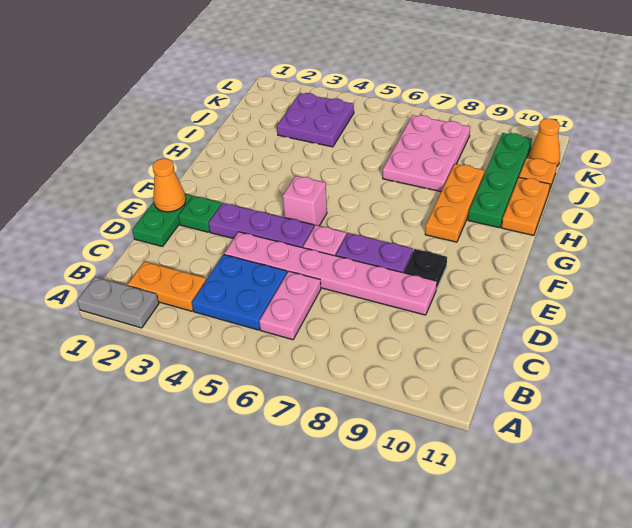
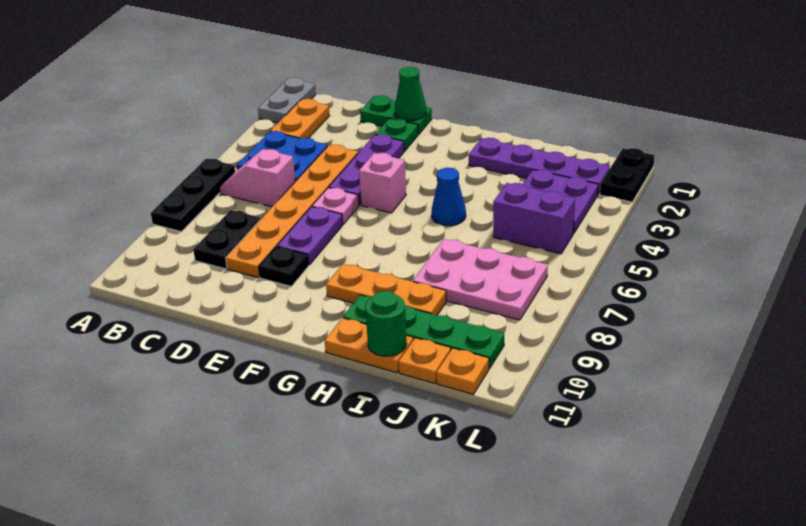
none -> black 1x3 plate [151,159,235,232]
pink 1x2 plate [259,271,321,340] -> pink 1x2 slope [220,149,295,207]
none -> black 1x2 plate [193,210,261,269]
pink 1x6 plate [224,232,437,315] -> orange 1x6 plate [226,145,358,277]
orange 1x1 cone [153,159,186,212] -> green 1x1 cone [395,67,426,121]
none -> purple 1x4 plate [469,138,610,194]
none -> blue 1x1 cone [432,168,466,226]
none -> green 1x1 round brick [365,291,407,356]
none -> purple 1x2 brick [493,183,575,254]
orange 1x1 cone [529,119,560,166] -> orange 1x1 plate [436,348,489,394]
none -> black 1x2 plate [600,148,654,202]

